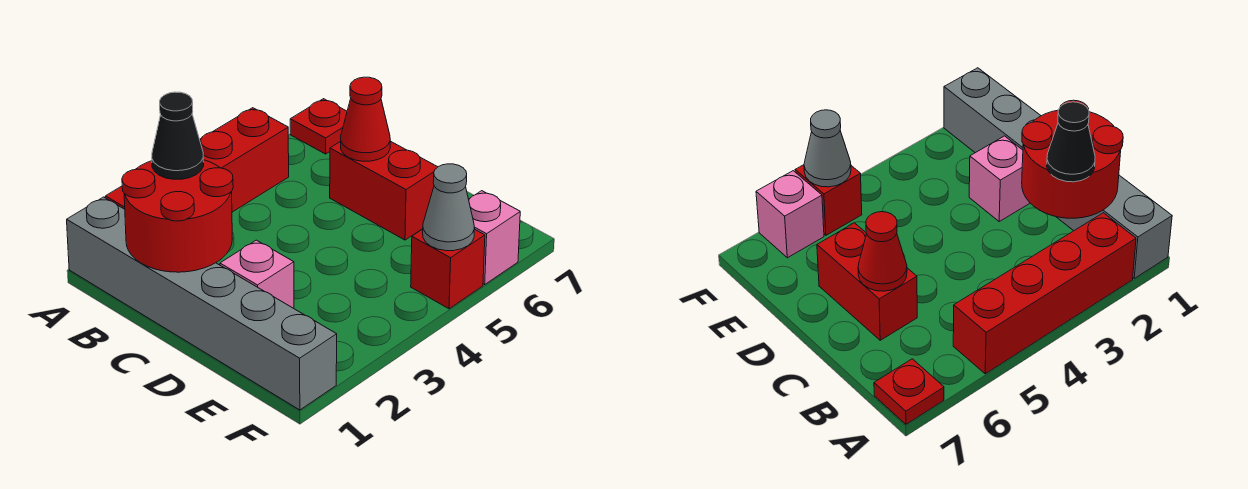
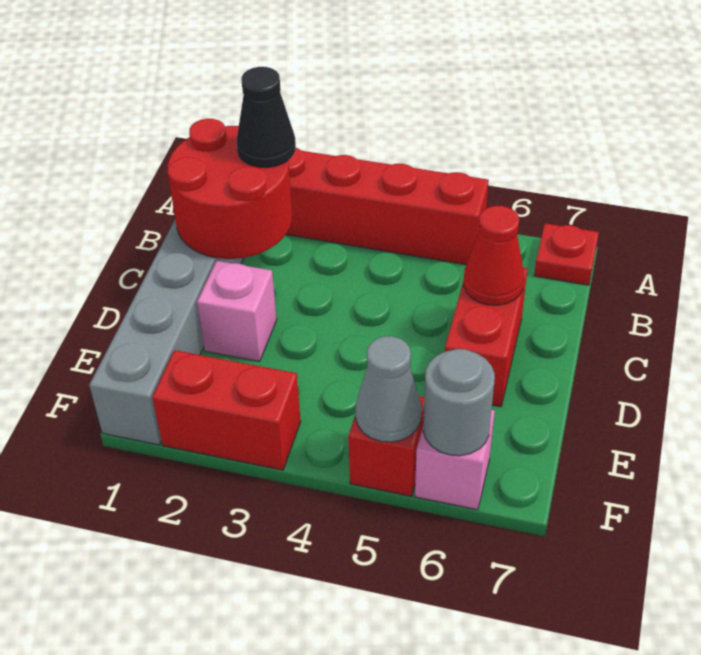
none -> red 1x2 brick [152,350,301,470]
none -> grey 1x1 round brick [423,349,495,456]

